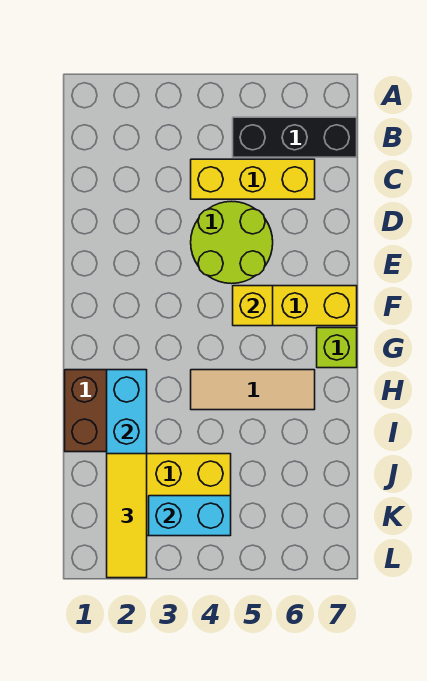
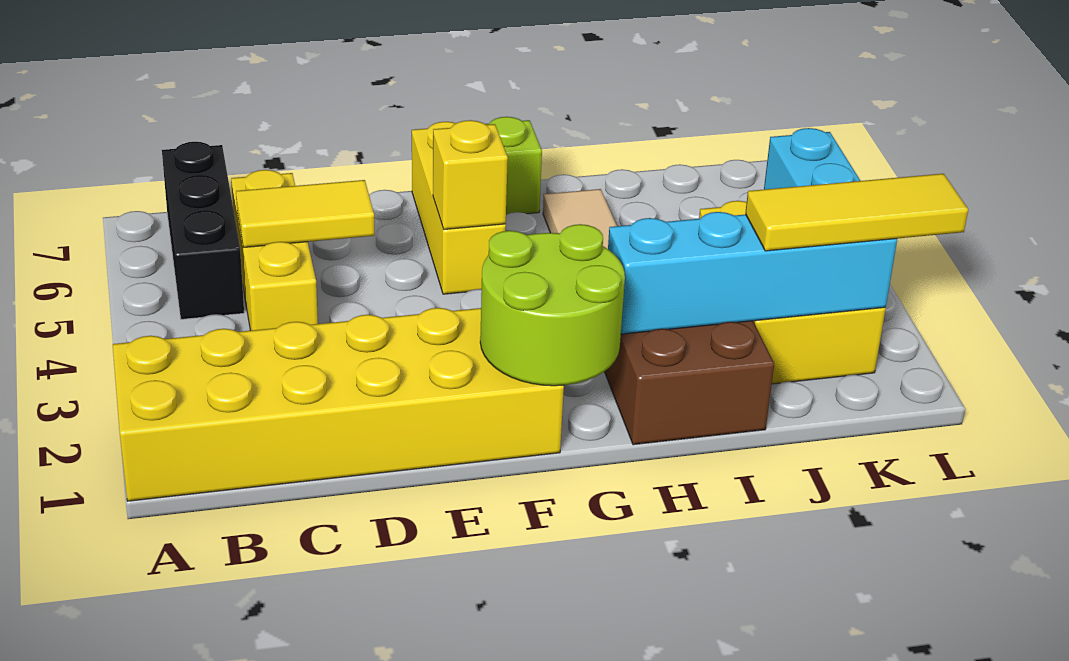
none -> yellow 2x6 brick [113,308,564,501]
none -> yellow 1x2 tile [236,180,375,248]
lime 2x2 round brick [191,201,273,284] -> lime 2x2 round brick moved to [480,224,625,386]

